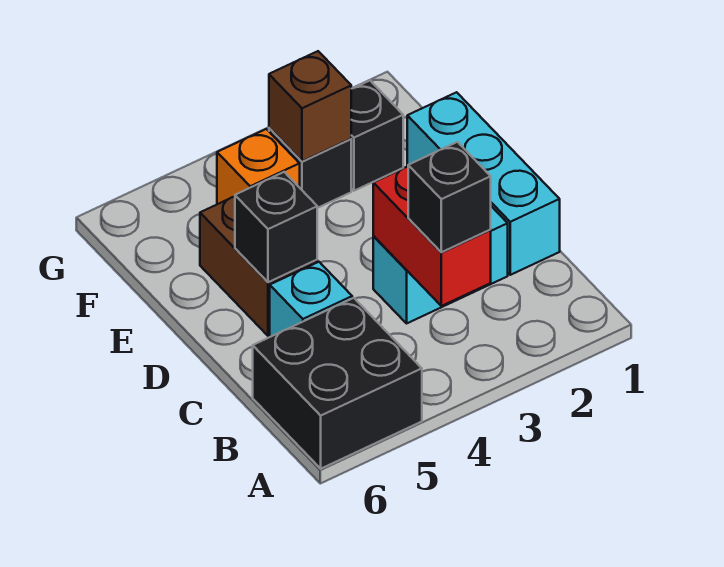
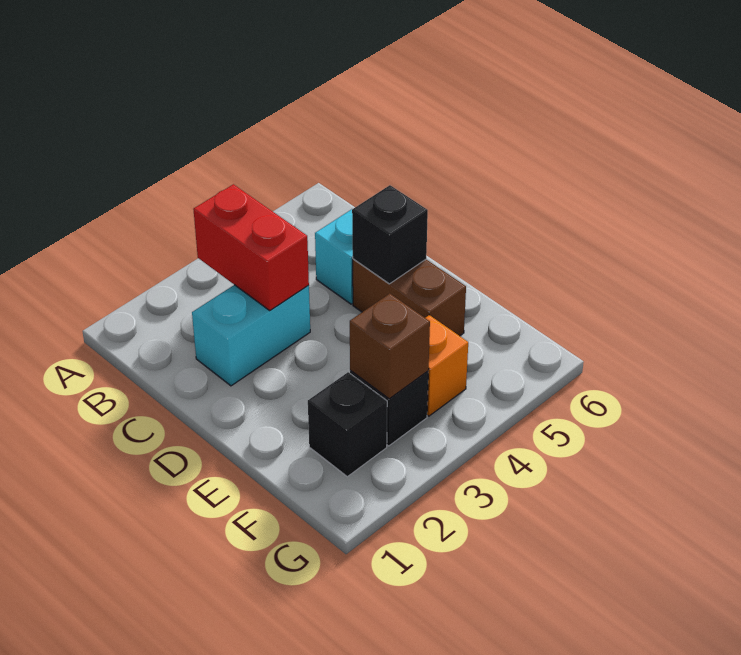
black 2x2 brick [253,298,422,469] -> none
black 1x1 brick [408,142,491,252] -> none
cyan 1x3 brick [407,92,560,275] -> none

